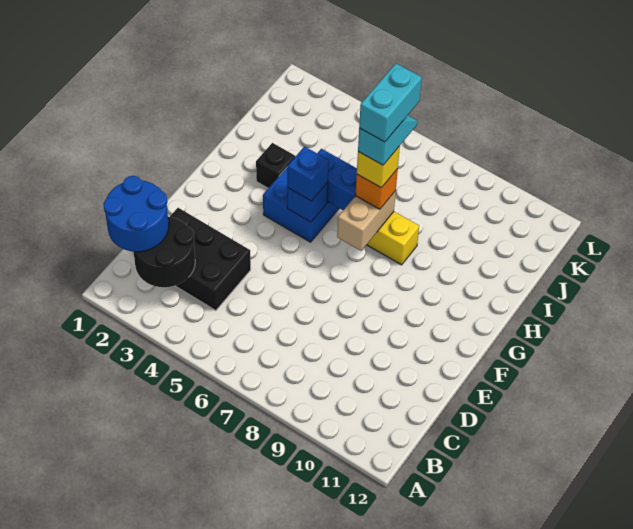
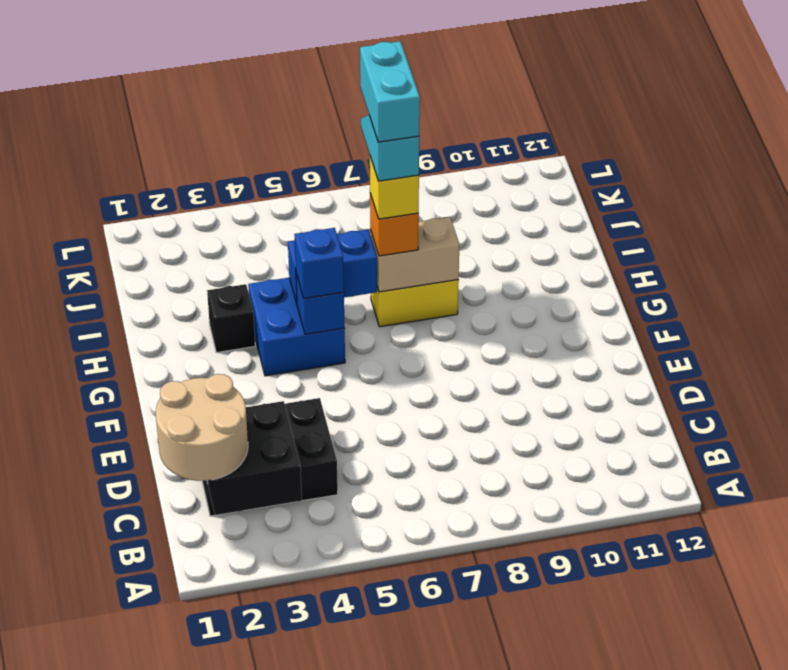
blue 2x2 round brick [103,176,169,252] -> tan 2x2 round brick [156,374,248,481]
black 2x2 round brick [134,217,195,287] -> black 2x2 brick [207,401,302,515]
tan 1x2 brick [337,191,396,251] -> tan 1x2 brick turned to [370,217,459,292]

